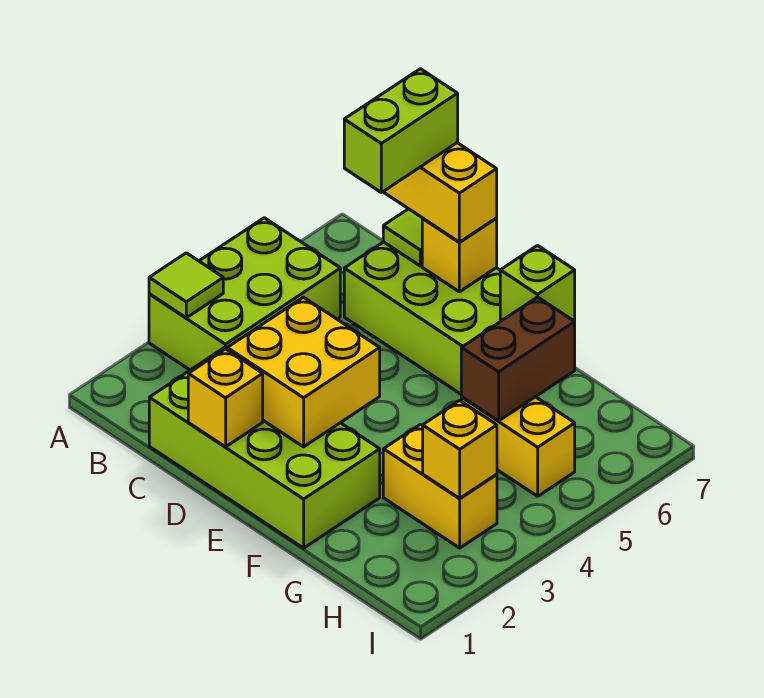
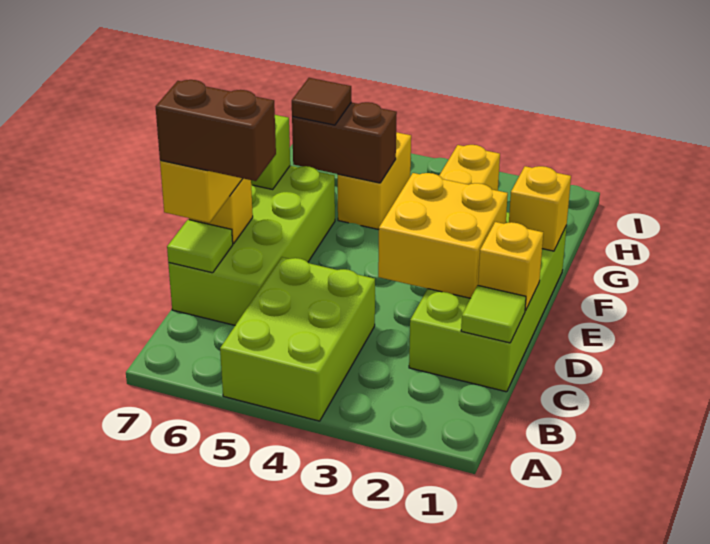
lime 2x3 brick [149,218,340,370] -> lime 2x3 brick turned to [220,257,375,421]
lime 1x1 tile [149,253,223,318] -> lime 1x1 tile moved to [461,285,526,343]
lime 1x2 brick [344,69,458,193] -> brown 1x2 brick [156,80,276,181]
none -> brown 1x1 tile [292,78,351,125]
yellow 1x1 brick [423,400,497,498] -> yellow 1x1 brick moved to [509,166,571,251]

